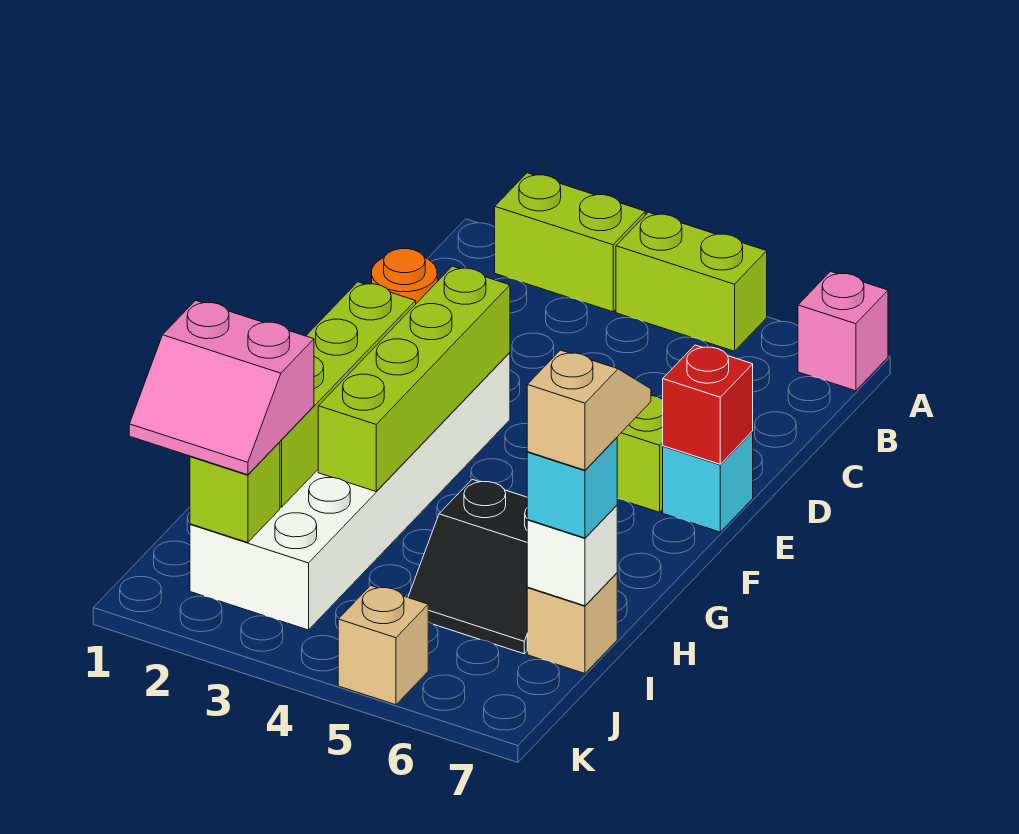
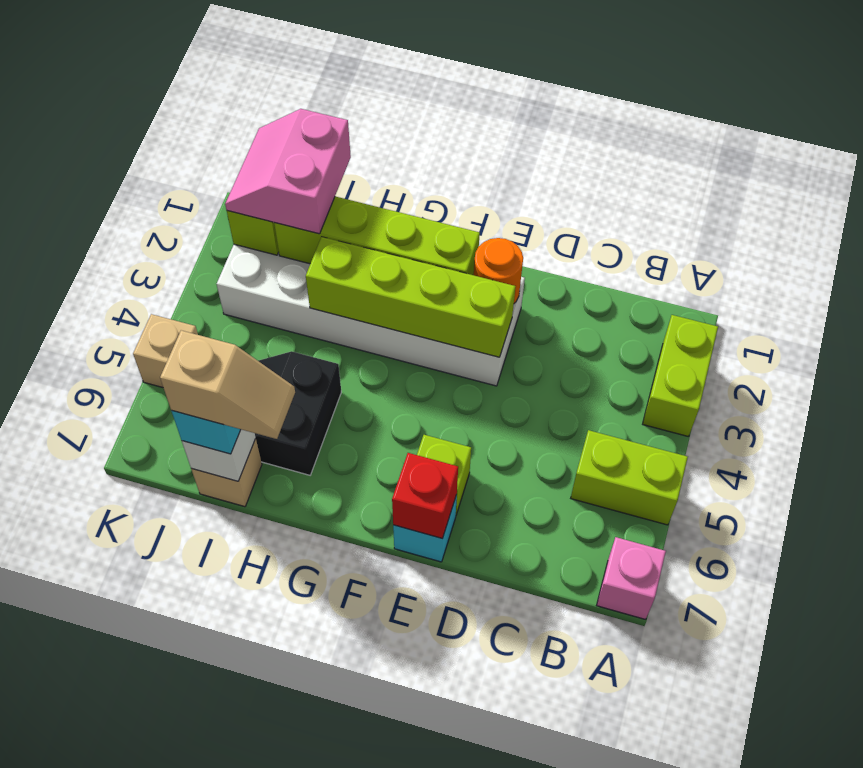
lime 1x2 brick [616,212,767,351] -> lime 1x2 brick turned to [571,430,688,525]

